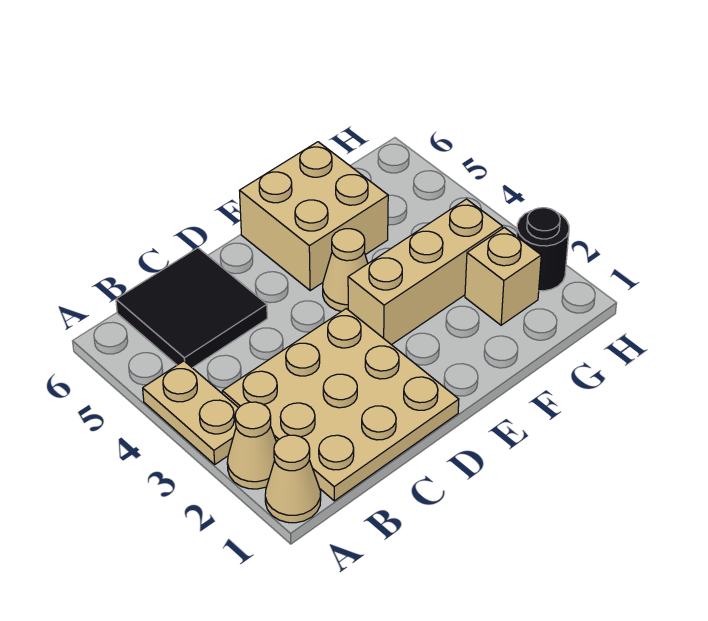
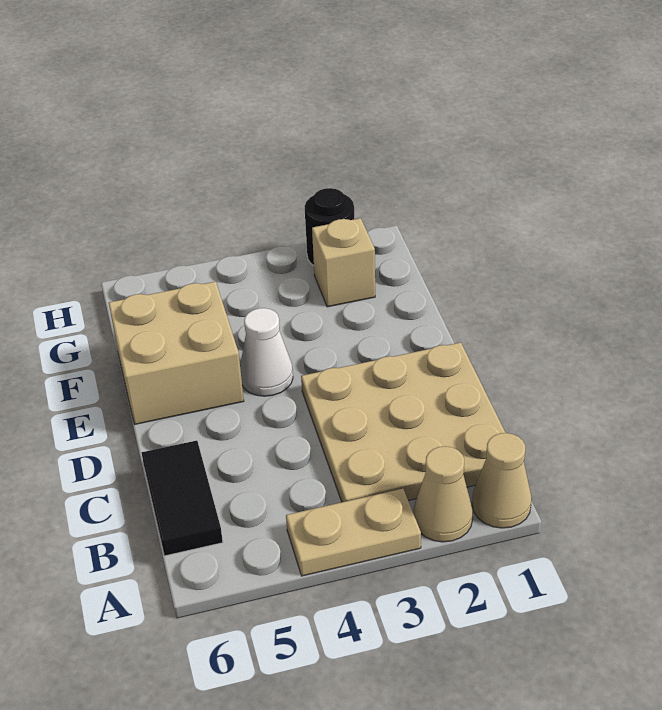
black 2x2 tile [116,248,267,368] -> black 1x2 tile [142,441,223,556]
tan 1x3 brick [348,199,503,345] -> none
tan 1x1 cone [323,229,368,311] -> white 1x1 cone [240,308,293,396]

